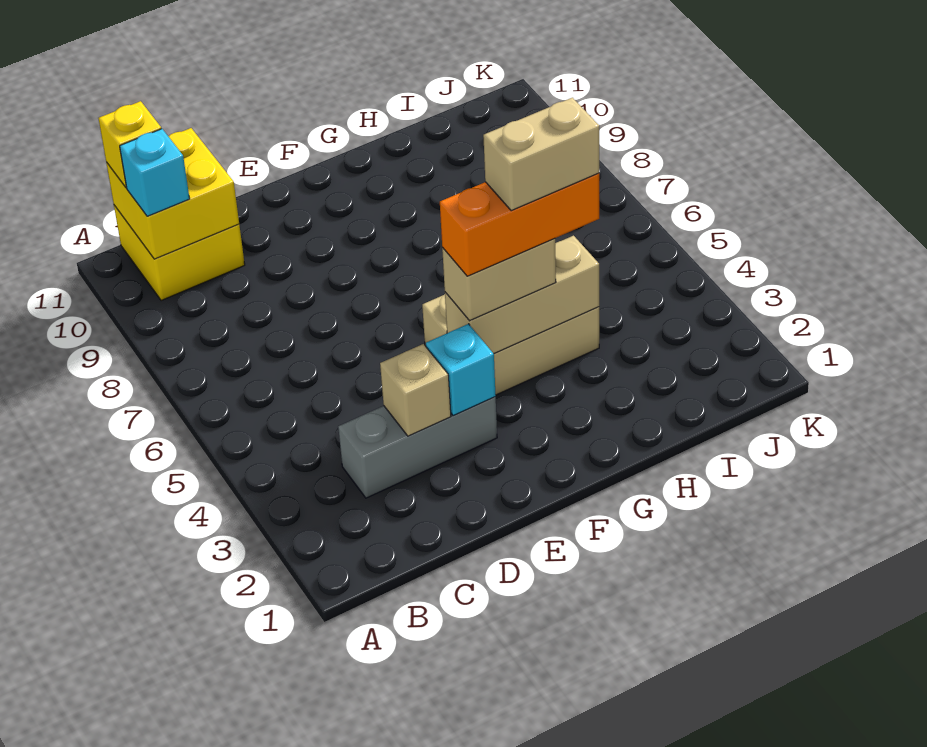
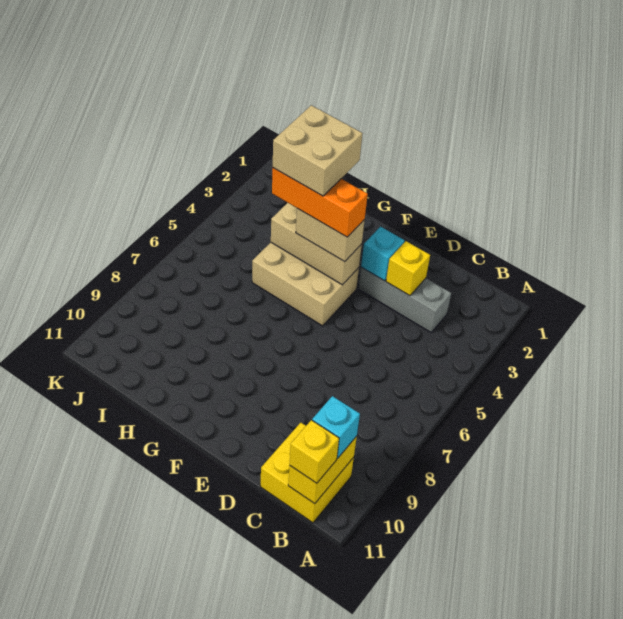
yellow 2x2 brick [106,128,239,259] -> yellow 1x2 brick [288,436,357,504]
tan 1x1 brick [380,344,451,436] -> yellow 1x1 brick [386,241,430,296]
tan 1x2 brick [483,98,599,211] -> tan 2x2 brick [273,105,363,196]

